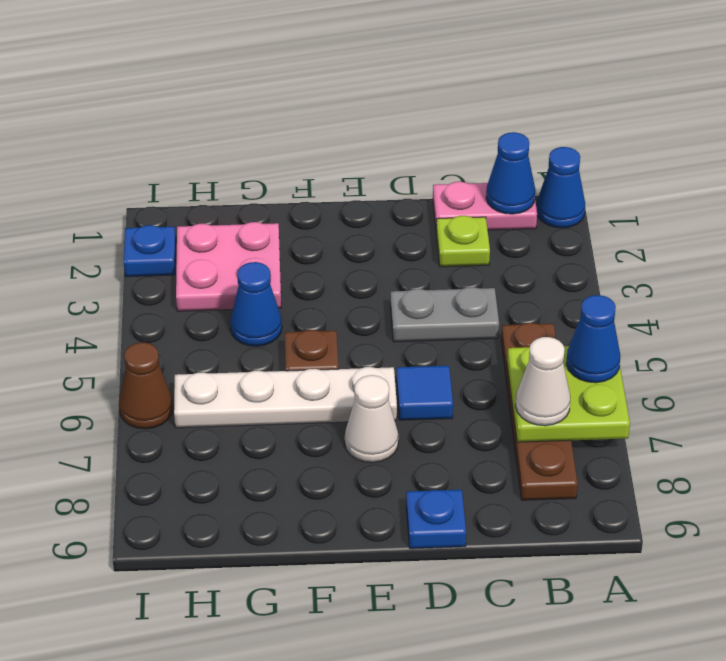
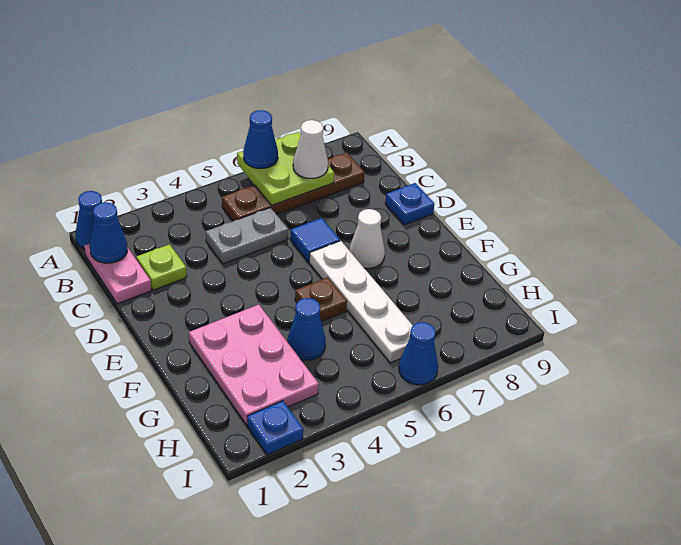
grey 1x2 plate [390,287,499,342] -> grey 1x2 plate turned to [206,208,288,264]
pink 2x2 plate [176,222,281,311] -> pink 2x3 plate [189,305,319,425]
brown 1x1 cone [119,342,173,429] -> blue 1x1 cone [399,322,438,385]

